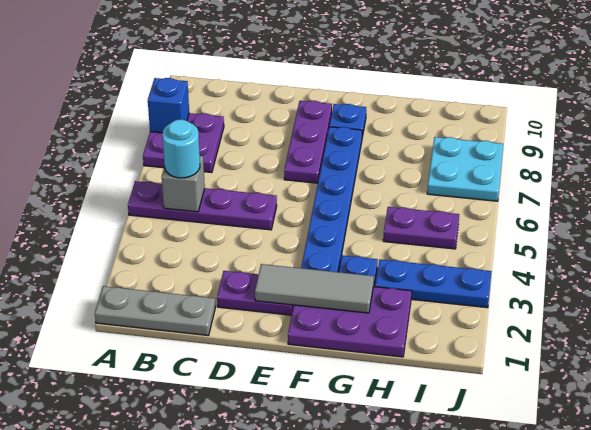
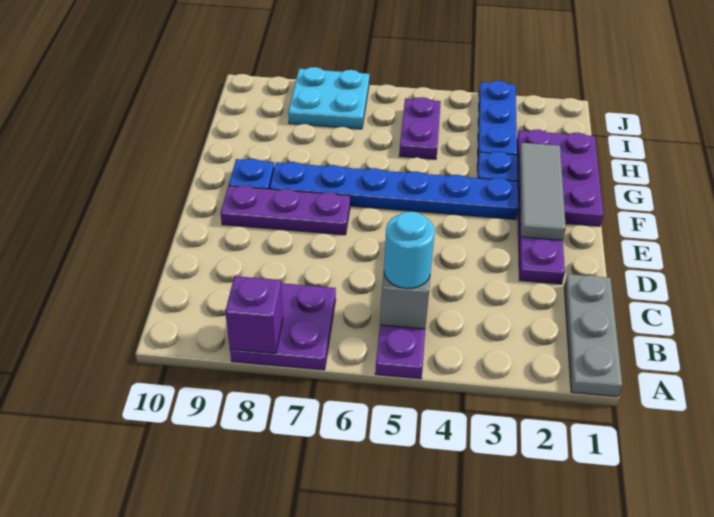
blue 1x1 brick [148,78,189,133] -> purple 1x1 brick [225,276,283,354]

